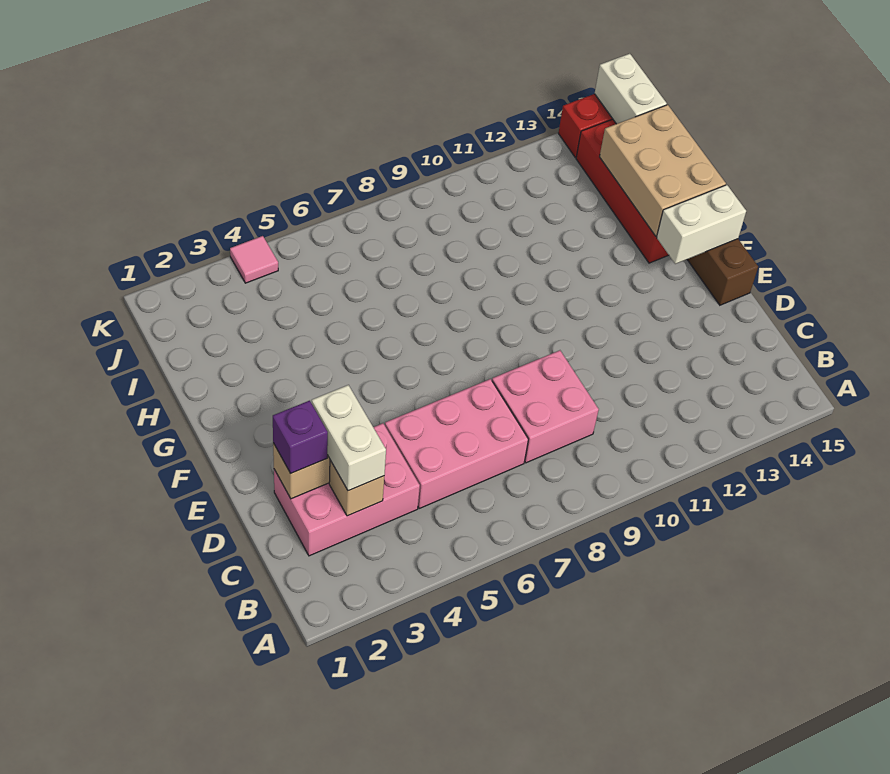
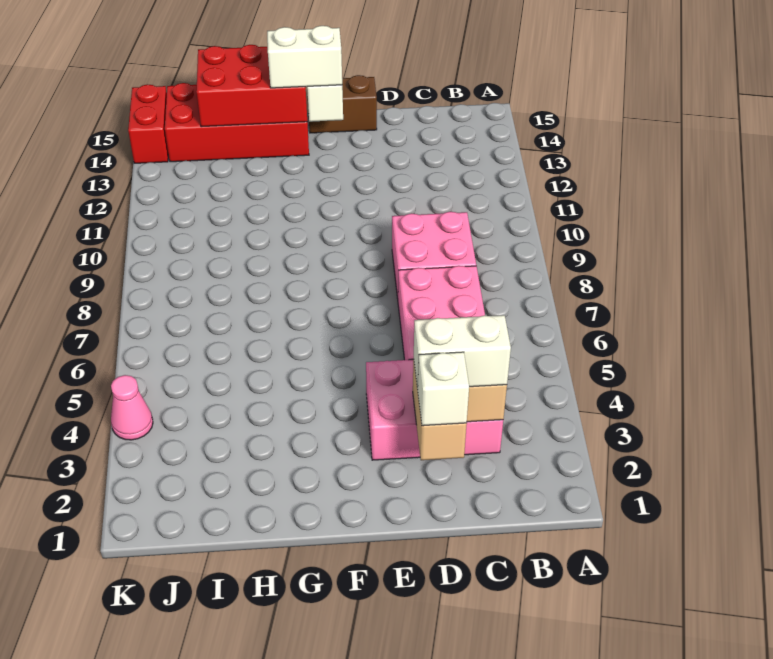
pink 2x3 brick [274,423,420,556] -> pink 2x3 brick turned to [366,360,503,460]
purple 1x1 brick [273,401,328,473] -> white 1x1 brick [417,352,469,426]
tan 2x3 brick [600,105,726,236] -> red 2x3 brick [196,45,307,127]
white 1x2 brick [595,54,667,124] -> white 1x2 brick moved to [267,26,342,88]
pink 1x1 tile [230,236,278,283] -> pink 1x1 cone [111,375,153,440]

